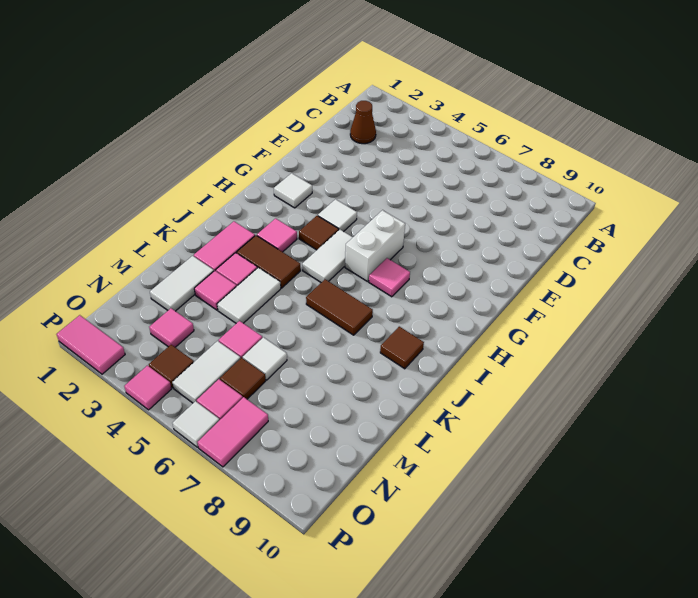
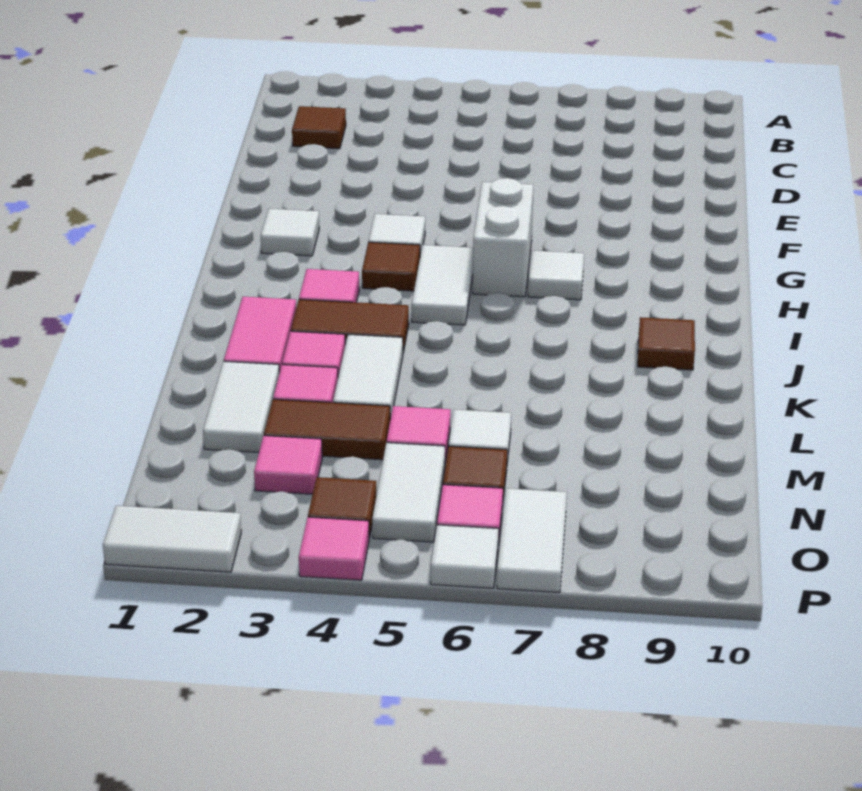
brown 1x1 cone [350,101,376,144] -> brown 1x1 tile [292,106,346,149]
pink 1x1 tile [369,258,410,297] -> white 1x1 tile [528,251,584,300]
brown 1x2 tile [306,279,373,335] -> brown 1x2 tile moved to [264,399,390,460]
pink 1x2 tile [198,397,268,467] -> white 1x2 tile [497,488,567,593]
pink 1x2 tile [56,315,125,374] -> white 1x2 tile [103,506,241,572]

